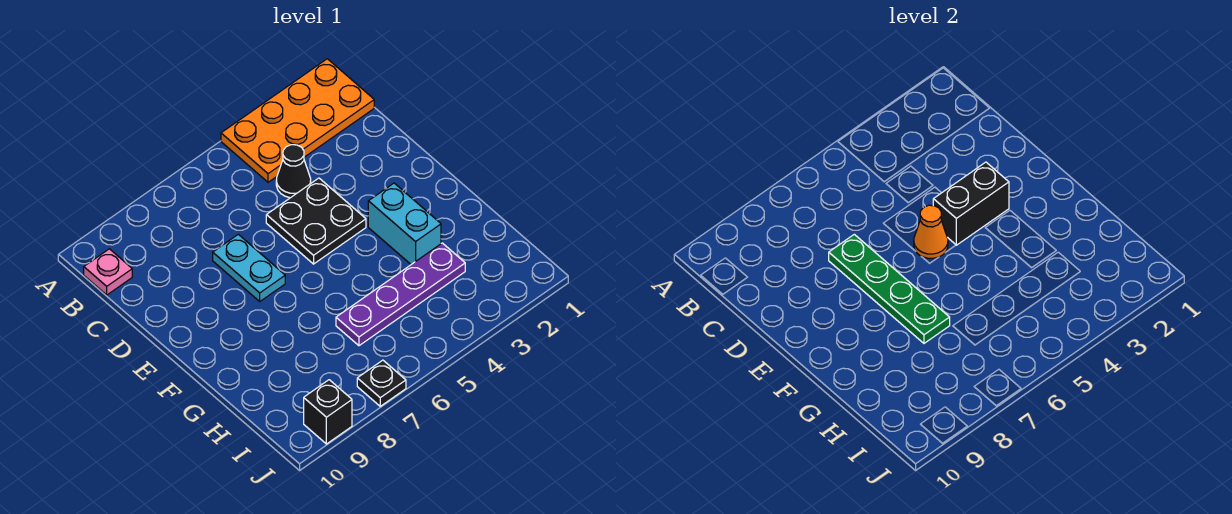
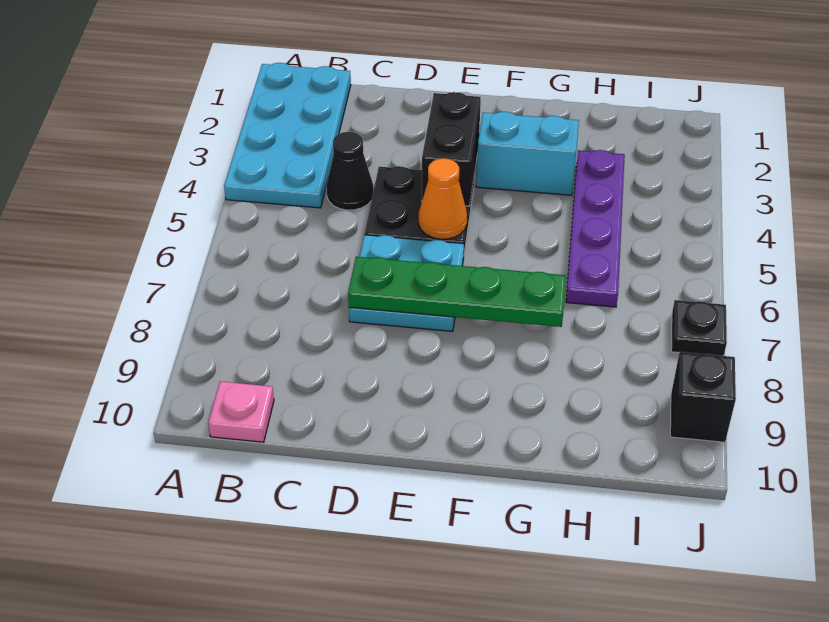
orange 2x4 plate [221,59,374,182] -> cyan 2x4 plate [224,63,351,208]
cyan 1x2 plate [213,234,285,301] -> cyan 2x2 plate [349,235,464,331]

